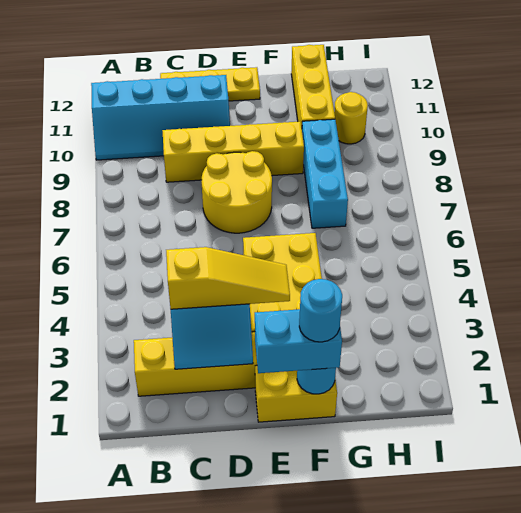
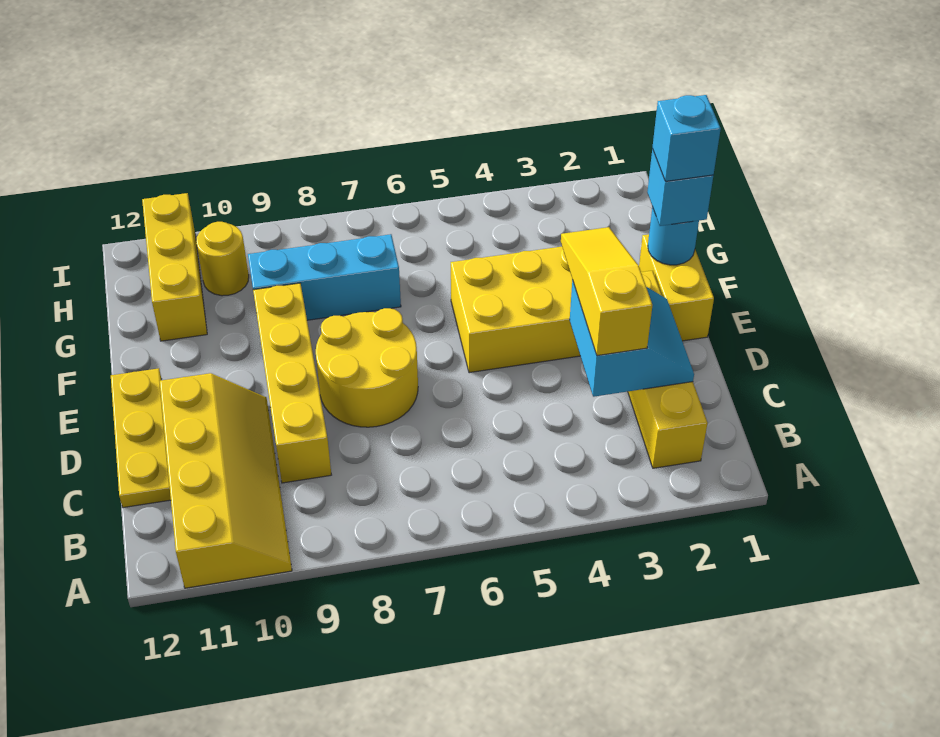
cyan 2x4 slope [91,75,230,160] -> yellow 2x4 slope [160,373,292,588]
cyan 1x2 brick [255,309,342,373] -> cyan 1x1 brick [647,149,713,226]
cyan 1x1 round brick [299,279,342,342] -> cyan 1x1 brick [652,95,721,181]
yellow 1x3 brick [291,45,335,128] -> yellow 1x3 brick turned to [142,193,207,341]

